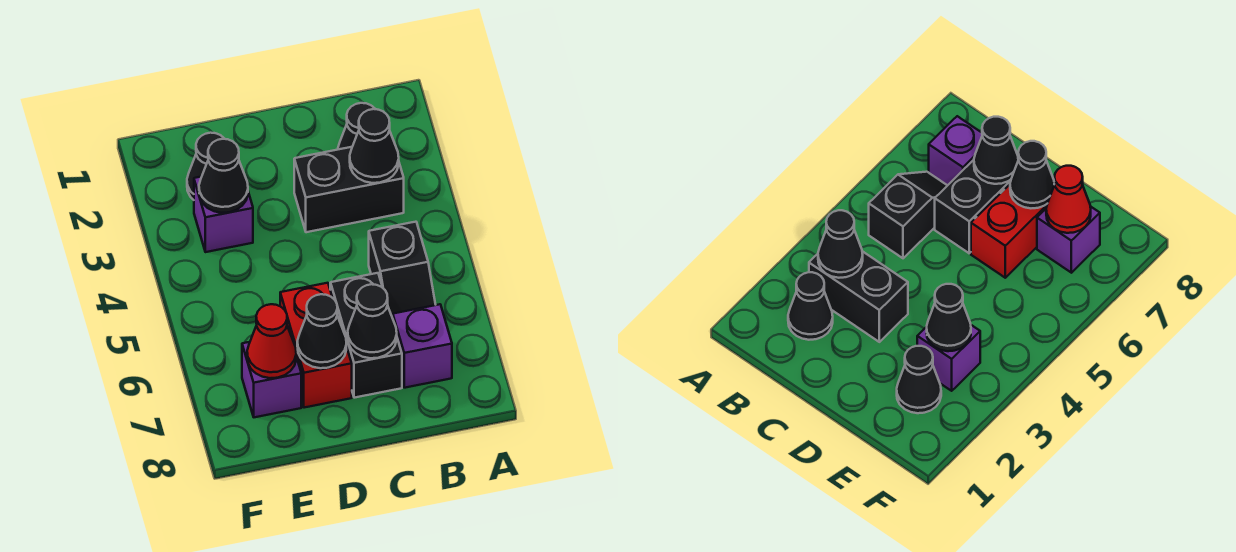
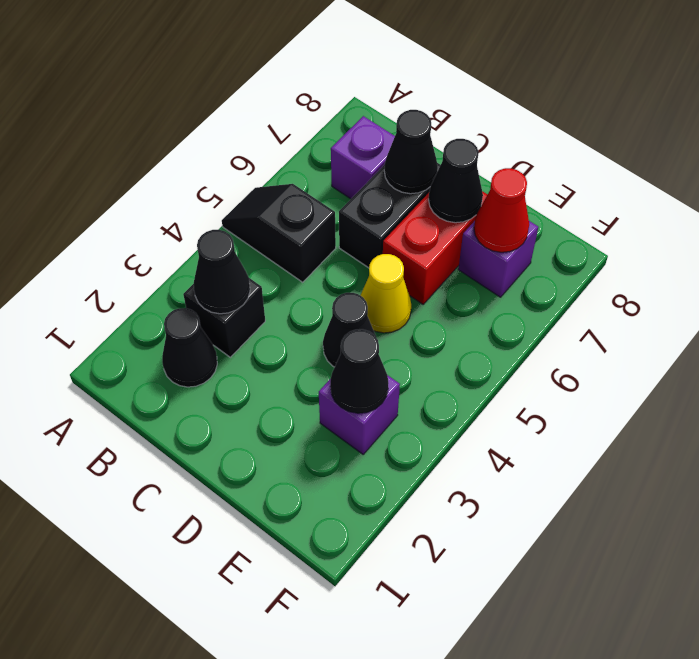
black 1x2 brick [294,147,404,232] -> black 1x1 brick [183,278,265,357]
black 1x2 slope [369,222,436,318] -> black 1x2 slope turned to [222,184,336,282]
none -> yellow 1x1 cone [360,254,411,333]
black 1x1 cone [187,133,224,200] -> black 1x1 cone moved to [323,293,376,367]

